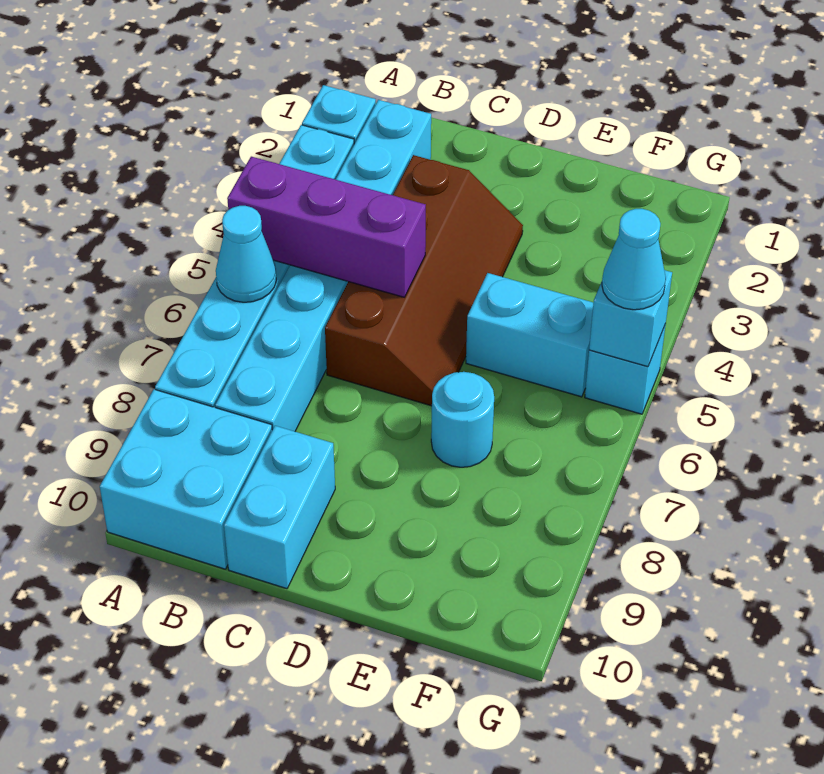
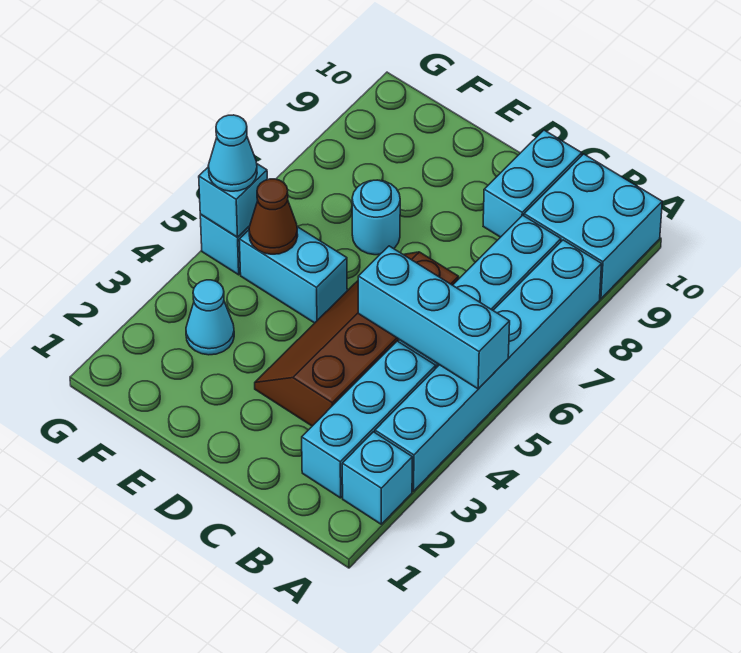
purple 1x3 brick [227,157,426,297] -> cyan 1x3 brick [358,246,510,389]
cyan 1x1 cone [216,206,276,302] -> cyan 1x1 cone moved to [186,280,234,355]
none -> brown 1x1 cone [249,179,298,254]

